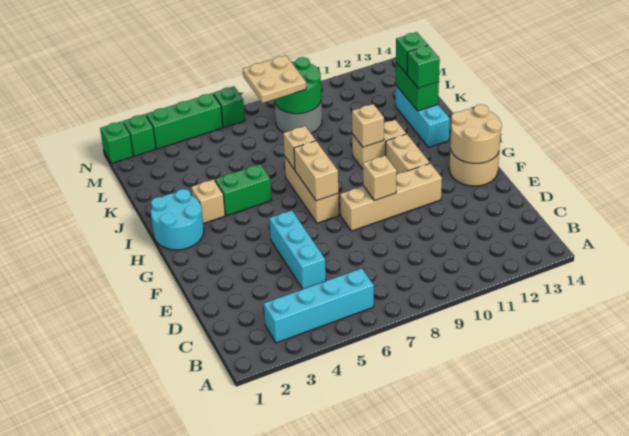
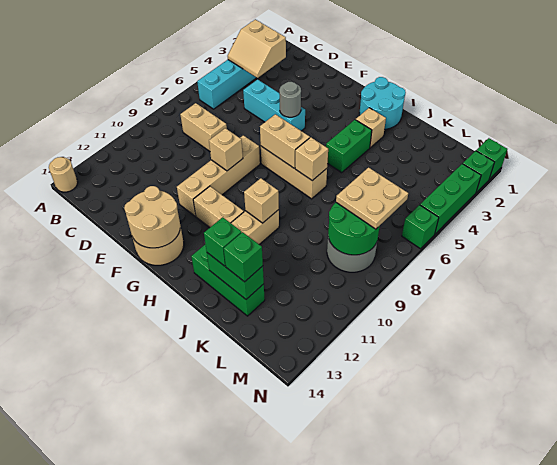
none -> tan 1x1 round brick [49,157,78,192]
none -> tan 2x2 slope [228,19,286,78]
none -> tan 1x2 brick [180,103,227,151]
none -> grey 1x1 round brick [279,82,301,117]
cyan 1x3 brick [395,86,450,147] -> green 1x3 brick [191,244,265,316]

